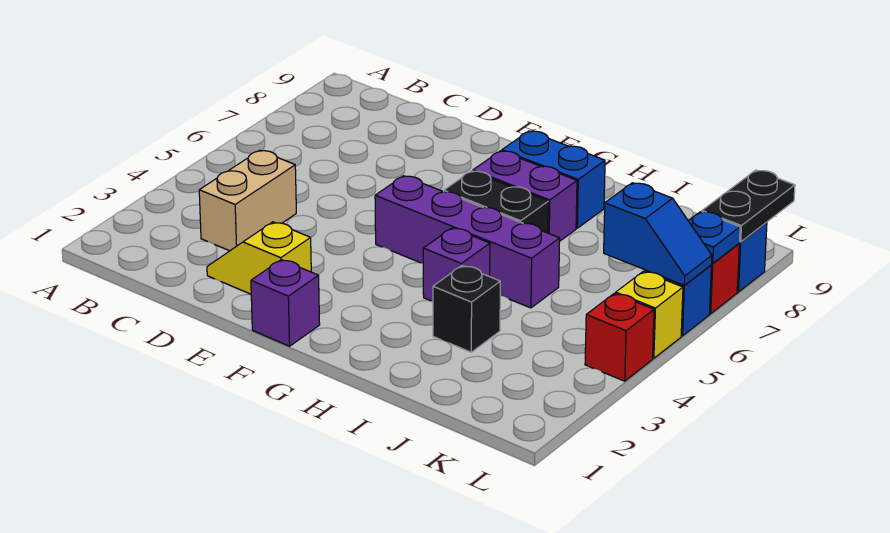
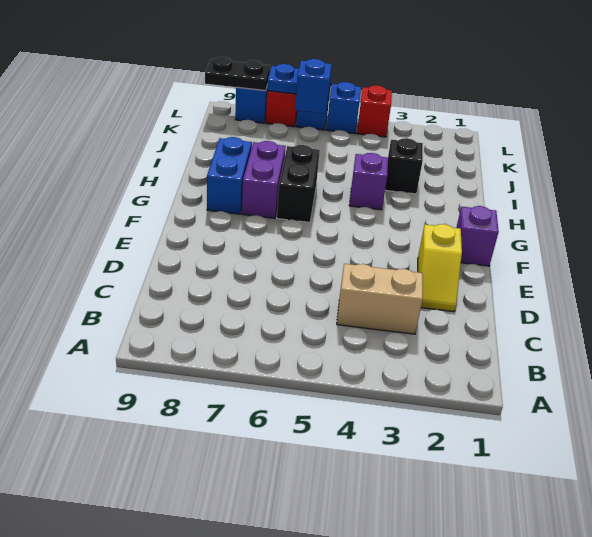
purple 1x4 brick [375,176,560,308] -> none
yellow 1x1 brick [616,271,683,358] -> blue 1x1 brick [327,82,361,134]

